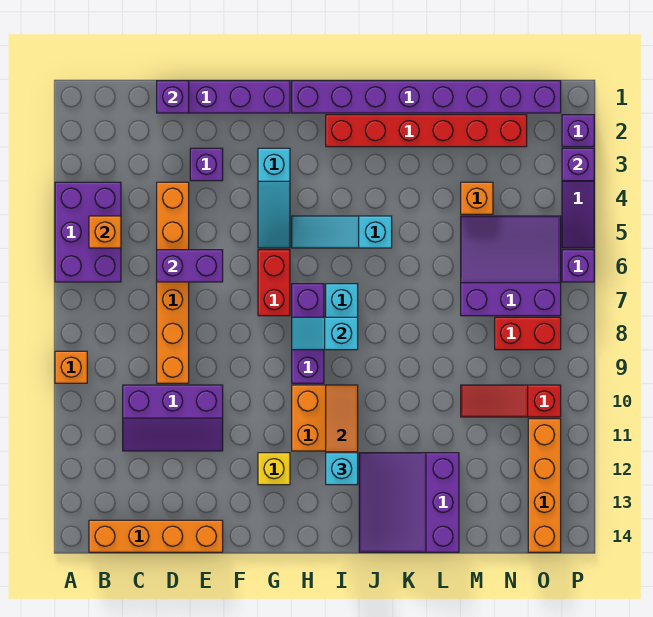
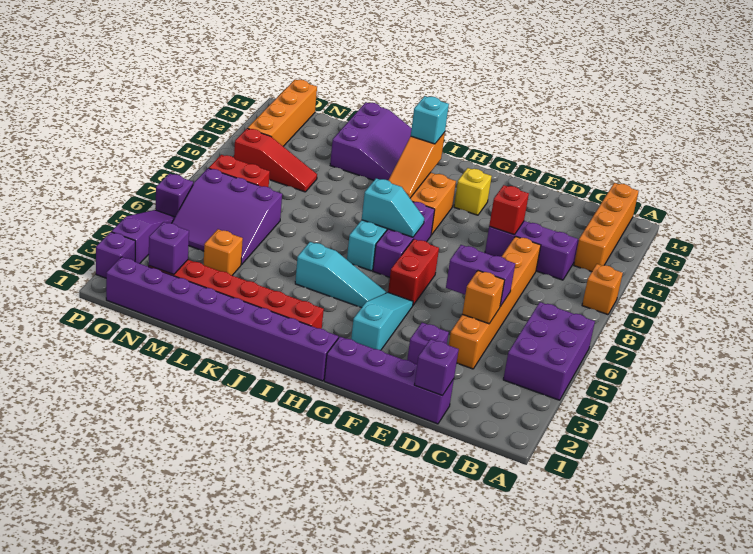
orange 1x1 brick [89,216,121,248] -> orange 1x1 brick moved to [462,271,505,324]
orange 1x4 brick [89,520,223,552] -> orange 1x4 brick turned to [574,183,639,272]
none -> red 1x1 brick [489,185,529,235]
purple 1x1 brick [562,148,594,181] -> purple 1x1 brick moved to [149,222,189,275]

